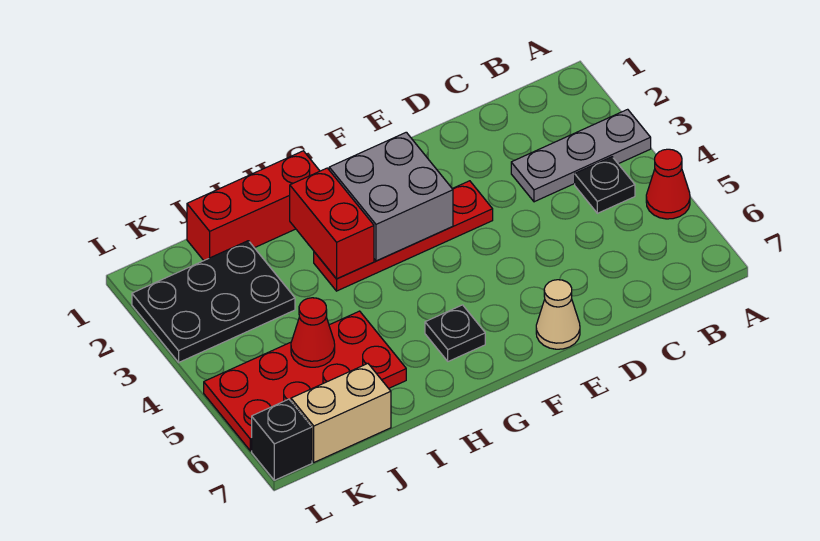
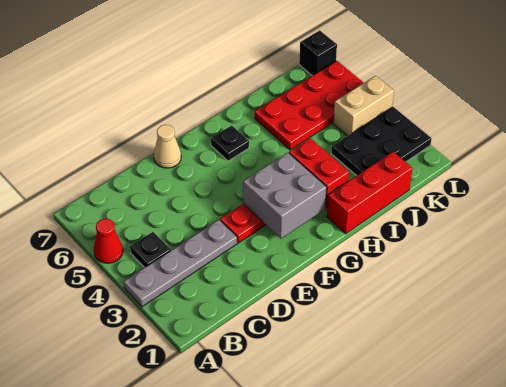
grey 1x3 plate [511,109,651,202] -> grey 1x4 plate [124,220,237,307]
red 1x1 cone [291,298,335,367] -> none
tan 1x2 brick [291,364,391,462] -> tan 1x2 brick moved to [333,76,394,136]

